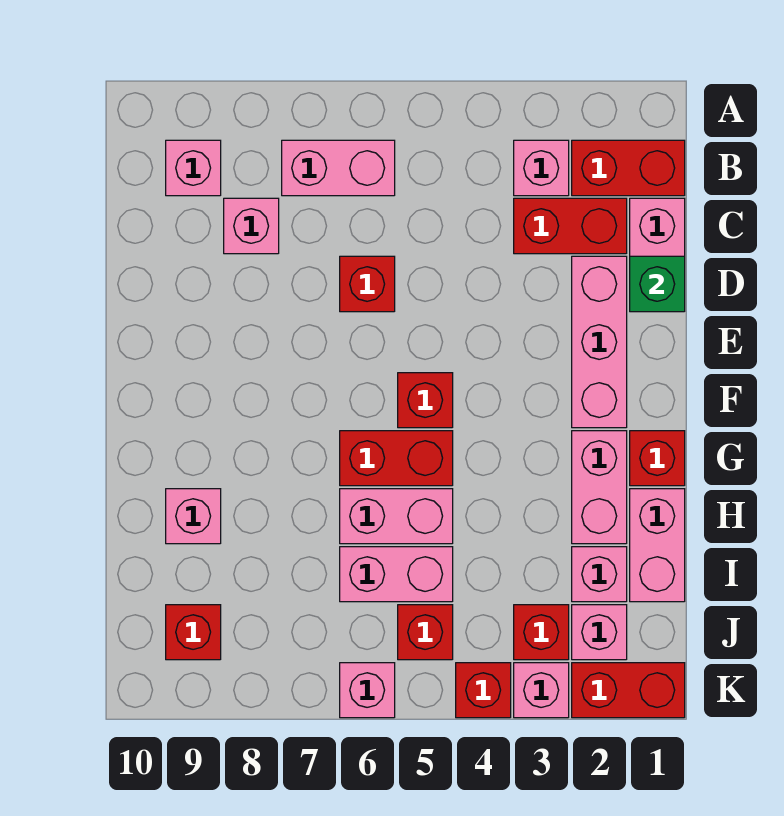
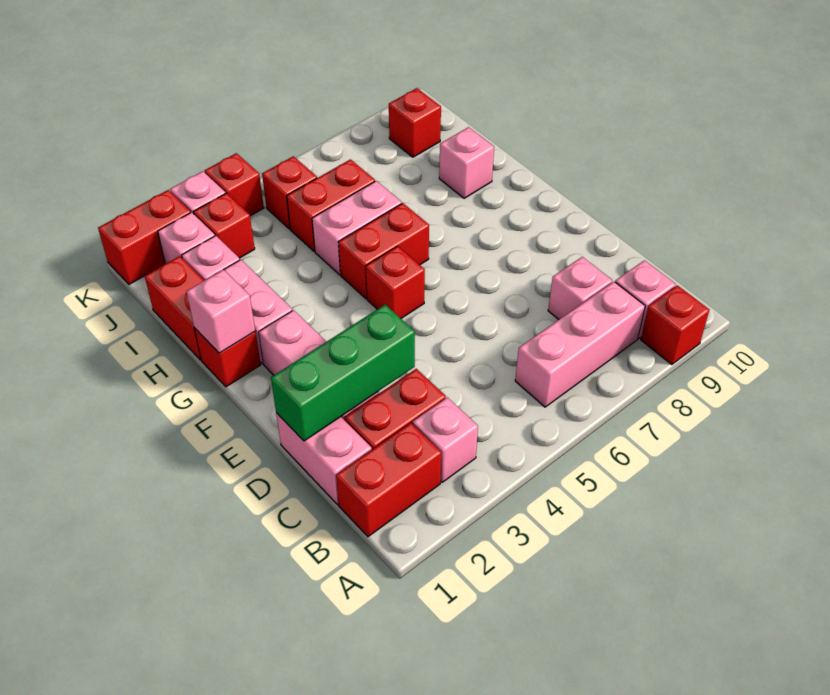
pink 1x2 brick [282,140,395,196] -> pink 1x3 brick [515,282,645,407]
green 1x1 brick [630,256,685,312] -> green 1x3 brick [271,305,415,441]
red 1x1 brick [340,256,395,312] -> red 1x1 brick moved to [641,285,709,365]
pink 1x2 brick [630,489,685,602] -> red 1x2 brick [145,256,204,360]
pink 1x2 brick [340,547,453,602] -> red 1x2 brick [287,159,375,251]
pink 1x1 brick [340,663,395,718] -> pink 1x1 brick moved to [186,270,255,353]

